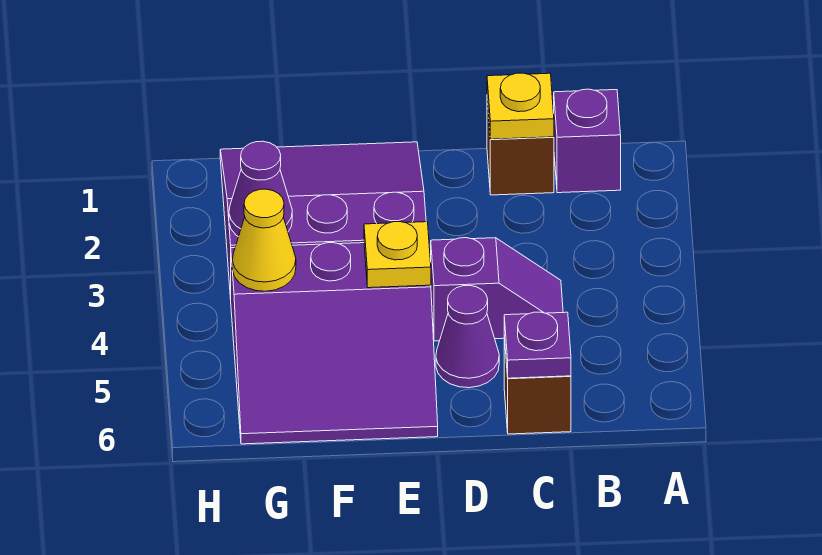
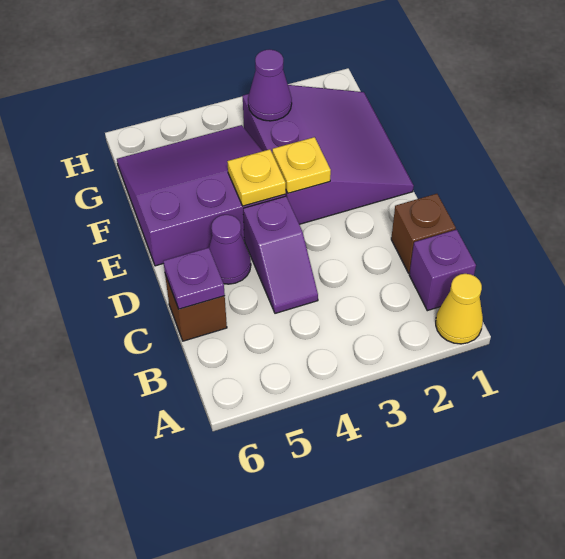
yellow 1x1 plate [487,73,554,139] -> yellow 1x1 plate moved to [272,137,331,193]
purple 3x3 slope [231,243,438,444] -> purple 3x3 slope turned to [117,125,286,266]
yellow 1x1 cone [232,189,296,291] -> yellow 1x1 cone moved to [436,274,483,344]

